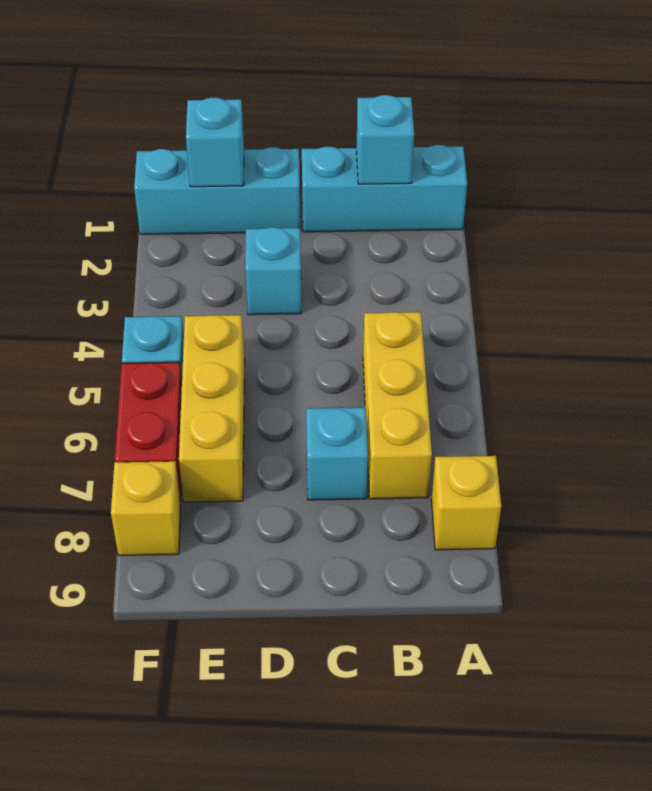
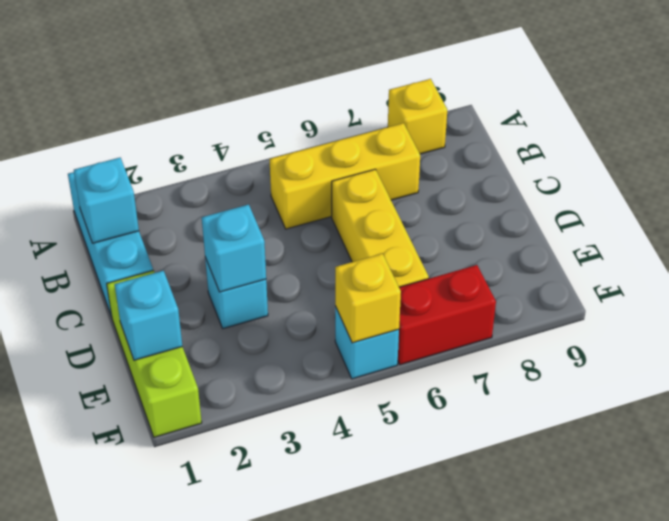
cyan 1x1 brick [306,407,368,500] -> cyan 1x1 brick moved to [202,205,266,292]
cyan 1x3 brick [134,147,300,234] -> lime 1x3 brick [107,270,202,437]
yellow 1x3 brick [179,315,245,502] -> yellow 1x3 brick turned to [332,169,429,287]
yellow 1x1 brick [111,461,181,555] -> yellow 1x1 brick moved to [335,254,401,343]

